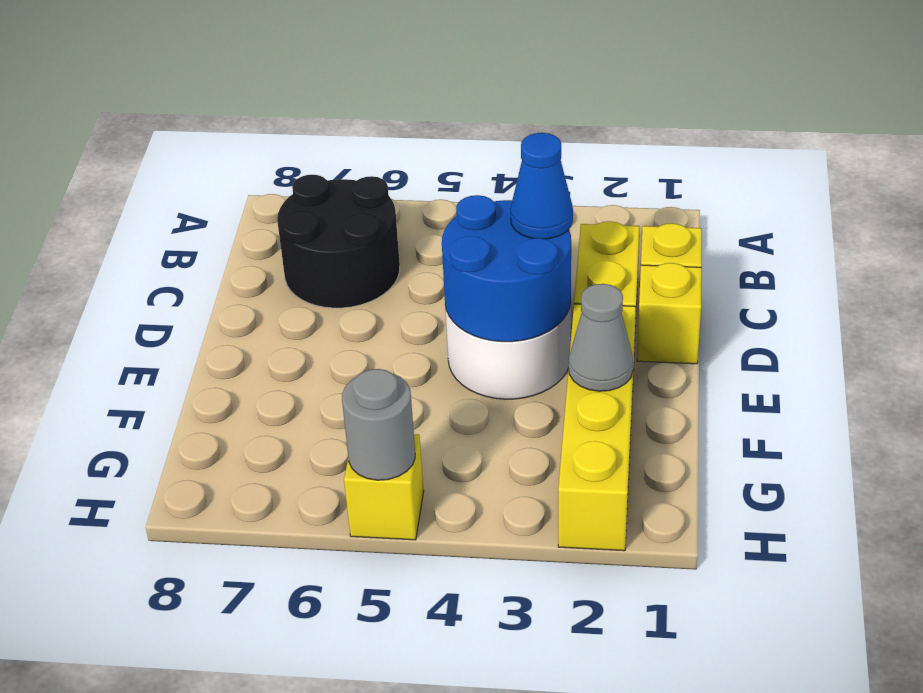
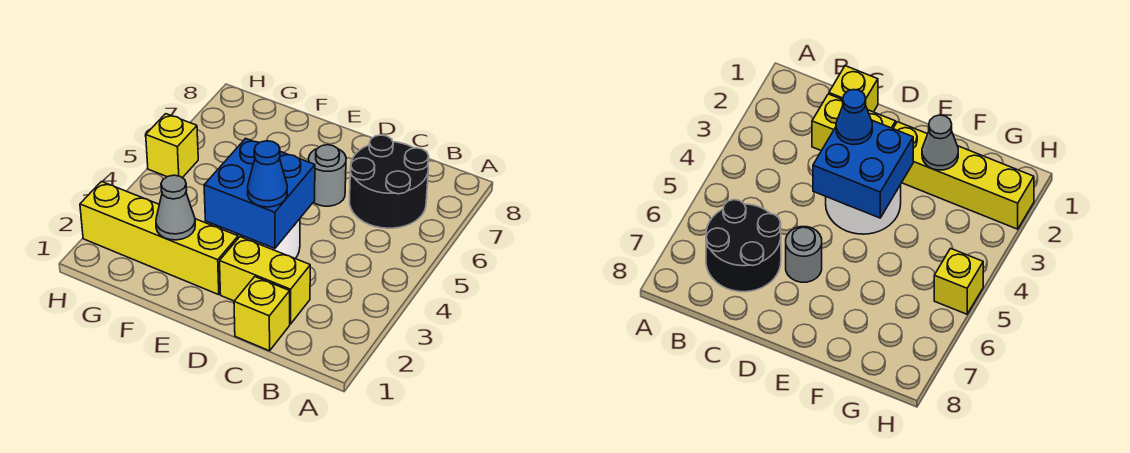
yellow 1x1 brick [637,263,702,364] -> none
blue 2x2 round brick [442,195,571,342] -> blue 2x2 brick [204,138,315,248]
grey 1x1 round brick [342,369,415,480] -> grey 1x1 round brick moved to [309,145,346,206]

